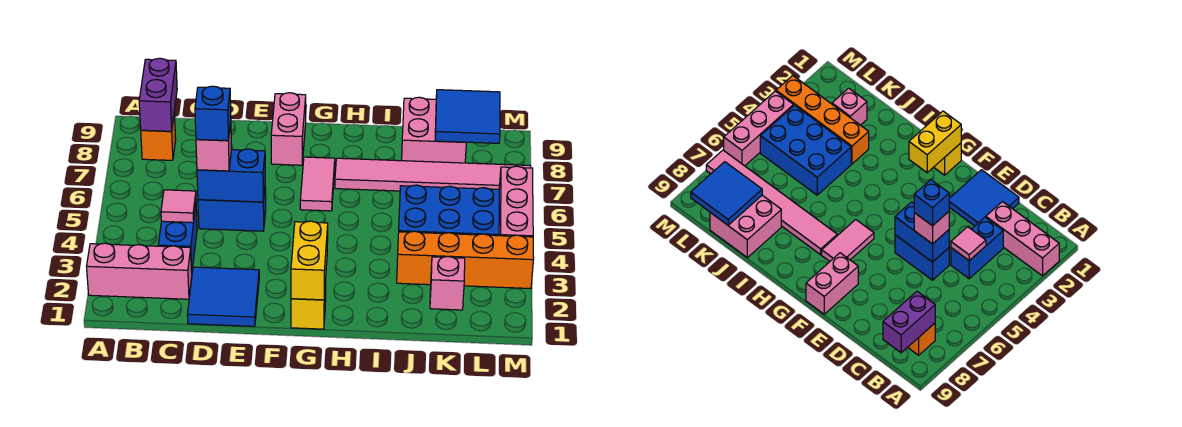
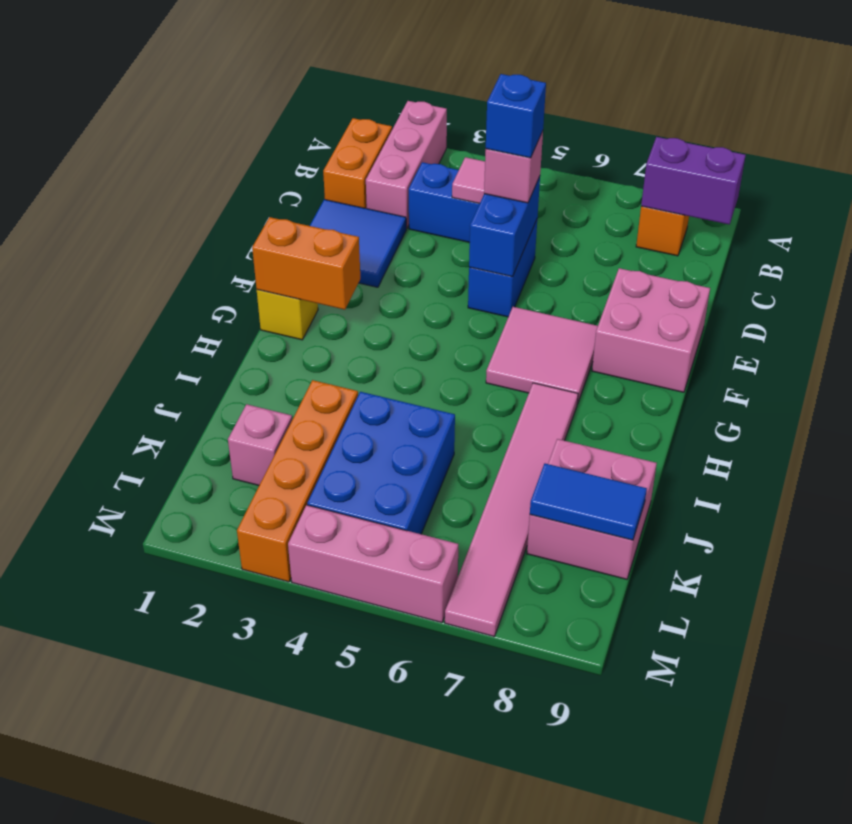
none -> orange 1x2 brick [323,118,392,208]
pink 1x2 brick [271,93,306,165] -> pink 2x2 brick [592,268,710,392]
yellow 1x2 brick [291,221,328,300] -> orange 1x2 brick [252,217,360,310]
pink 1x2 tile [300,157,335,211] -> pink 2x2 tile [486,307,598,404]
blue 2x2 tile [435,90,500,143] -> blue 1x2 tile [530,464,647,540]

